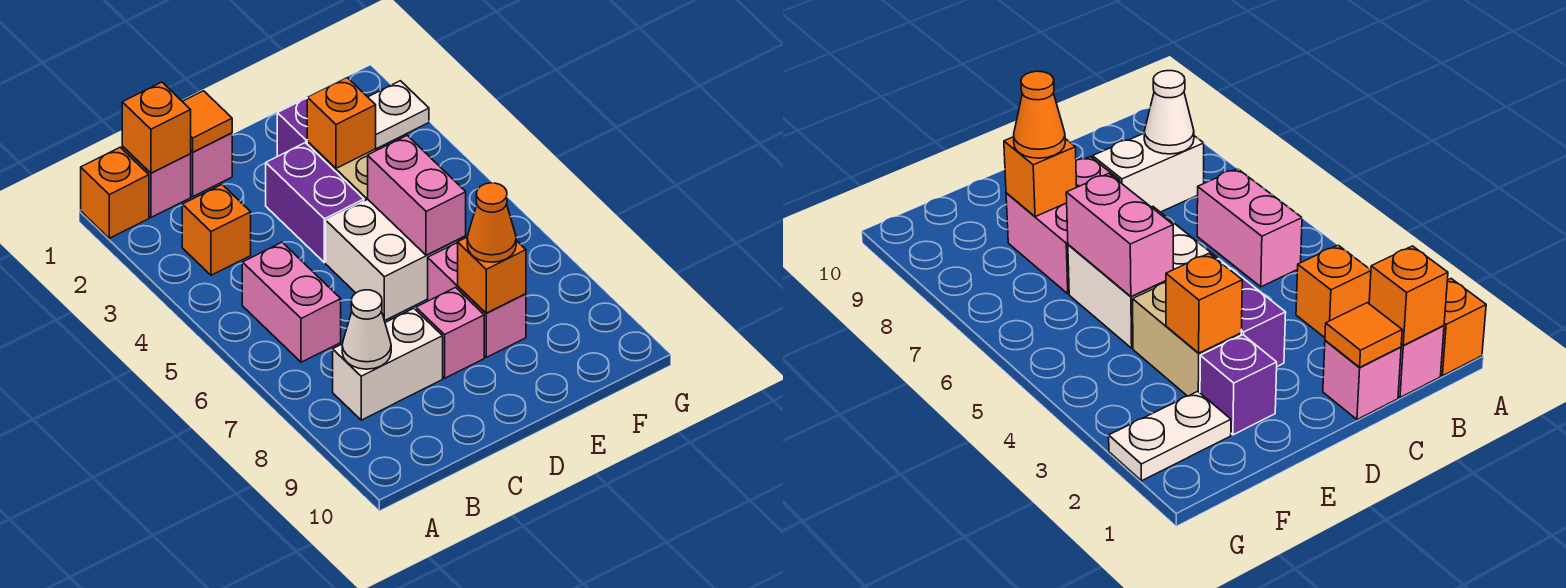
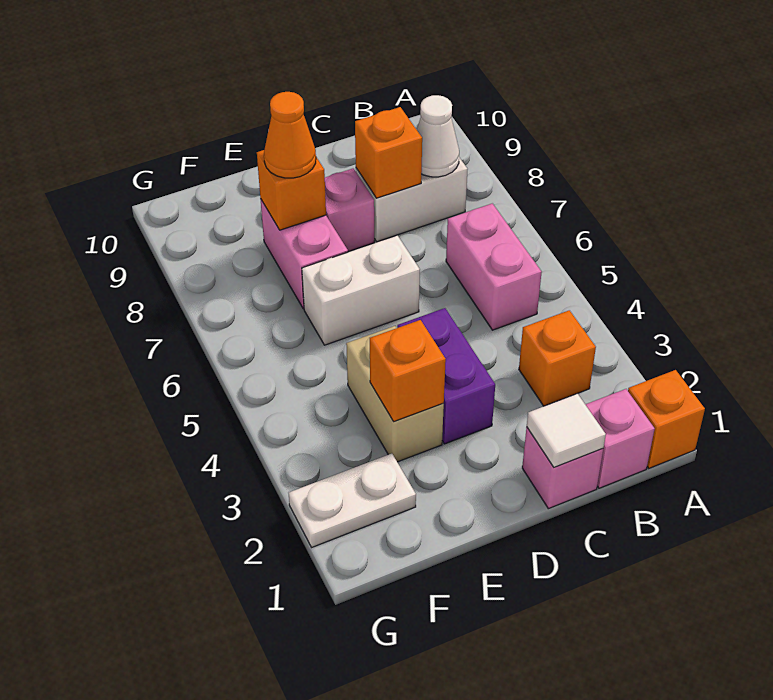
orange 1x1 brick [122,82,191,173] -> orange 1x1 brick moved to [355,107,422,198]
orange 1x1 tile [182,91,232,152] -> white 1x1 tile [527,394,606,467]
white 2x2 brick [326,199,466,321] -> white 1x2 brick [302,236,420,345]
purple 1x1 brick [277,98,308,156] -> none
pink 1x2 brick [368,136,466,255] -> none

